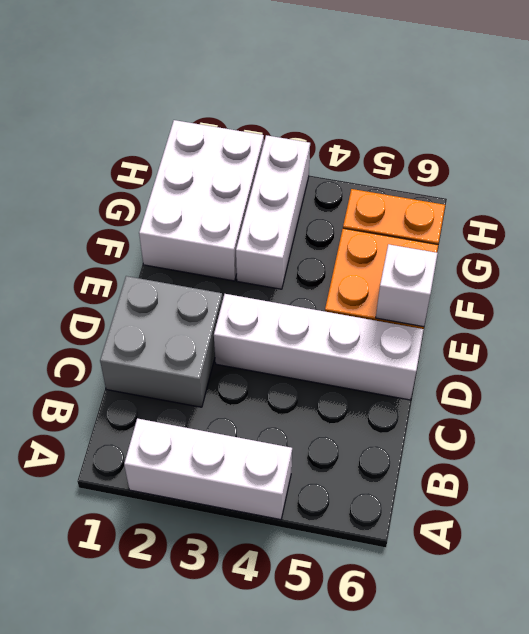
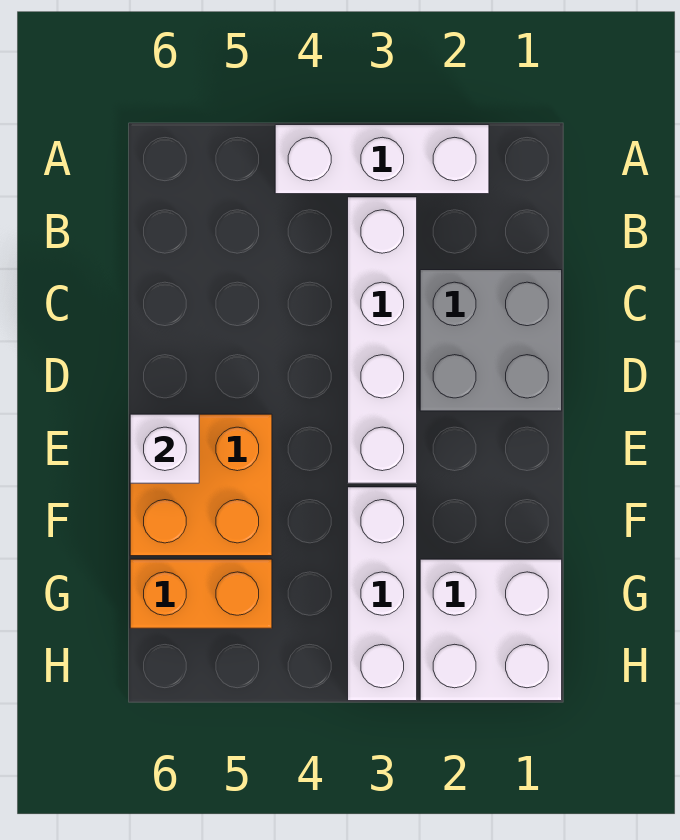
white 1x4 brick [214,294,424,400] -> white 1x4 brick turned to [348,197,417,483]
white 2x3 brick [139,120,264,281] -> white 2x2 brick [420,559,562,701]

